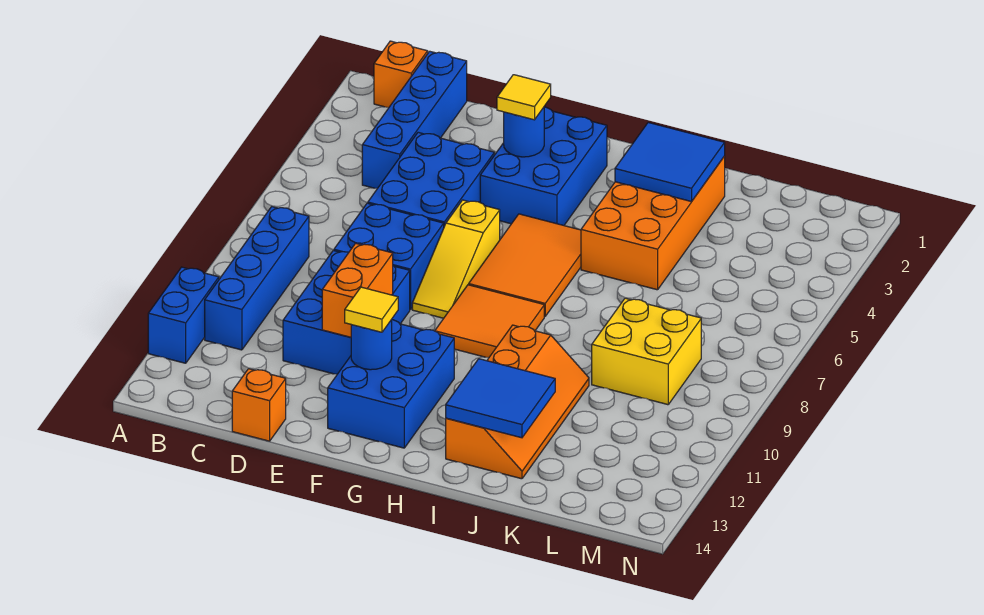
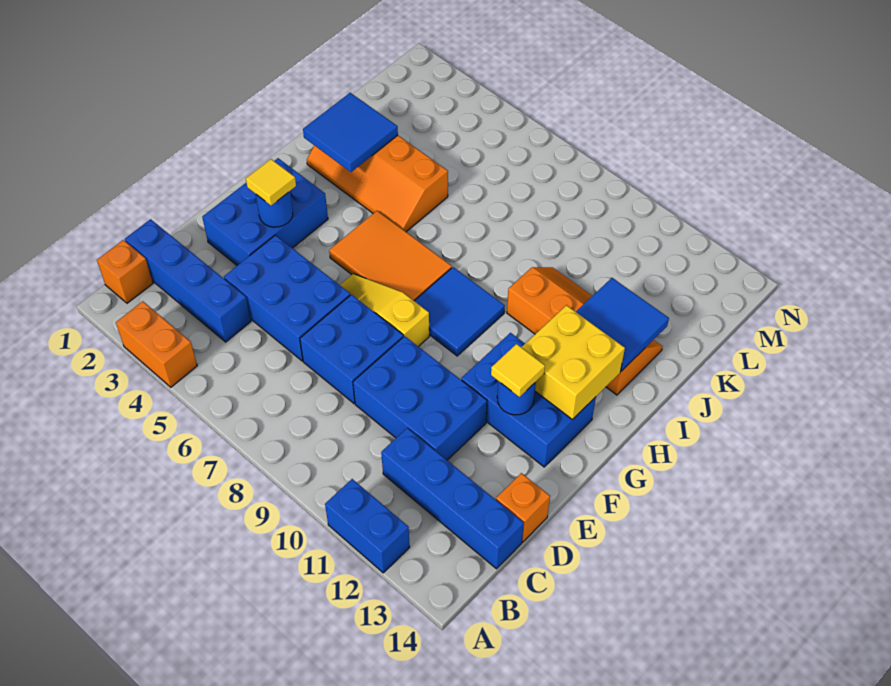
blue 1x4 brick [205,207,309,350] -> blue 1x4 brick moved to [381,428,524,569]
orange 1x2 brick [322,243,393,337] -> orange 1x2 brick moved to [116,301,197,387]
blue 2x3 brick [480,107,607,225] -> blue 2x3 brick turned to [202,158,328,265]
yellow 1x3 slope [412,200,500,318] -> yellow 1x3 slope turned to [340,274,429,346]
orange 2x2 tile [435,285,544,358] -> blue 2x2 tile [415,267,505,356]
orange 2x4 brick [581,156,725,290] -> orange 2x4 slope [307,135,448,232]
yellow 2x2 brick [592,298,701,405] -> yellow 2x2 brick moved to [522,305,625,420]

